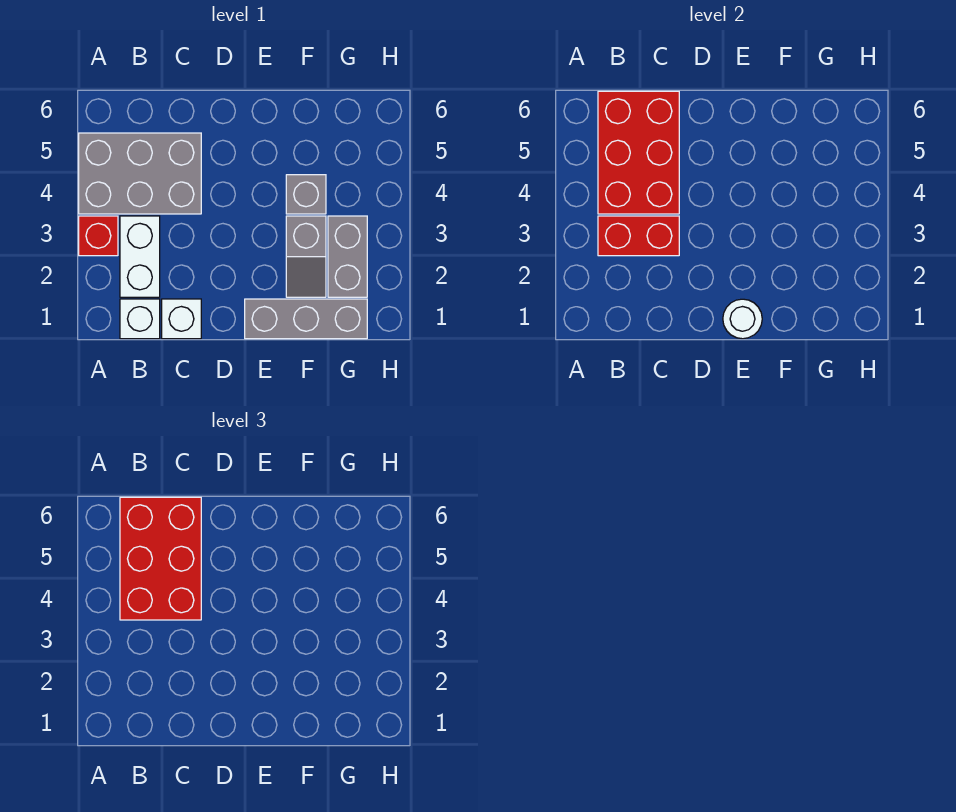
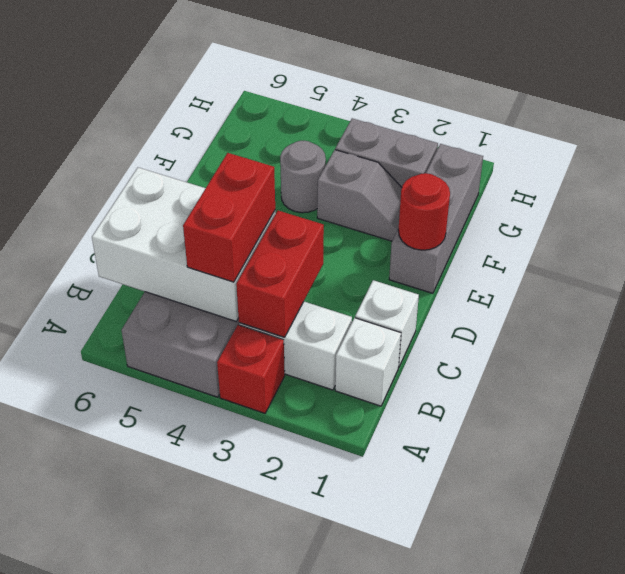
red 2x3 brick [598,91,679,214] -> white 2x3 brick [92,168,276,321]
red 2x3 brick [120,497,201,620] -> red 1x2 brick [183,153,275,282]
white 1x1 round brick [723,299,762,339] -> red 1x1 round brick [398,173,450,250]
grey 1x1 brick [286,175,326,214] -> grey 1x1 round brick [280,141,326,213]

